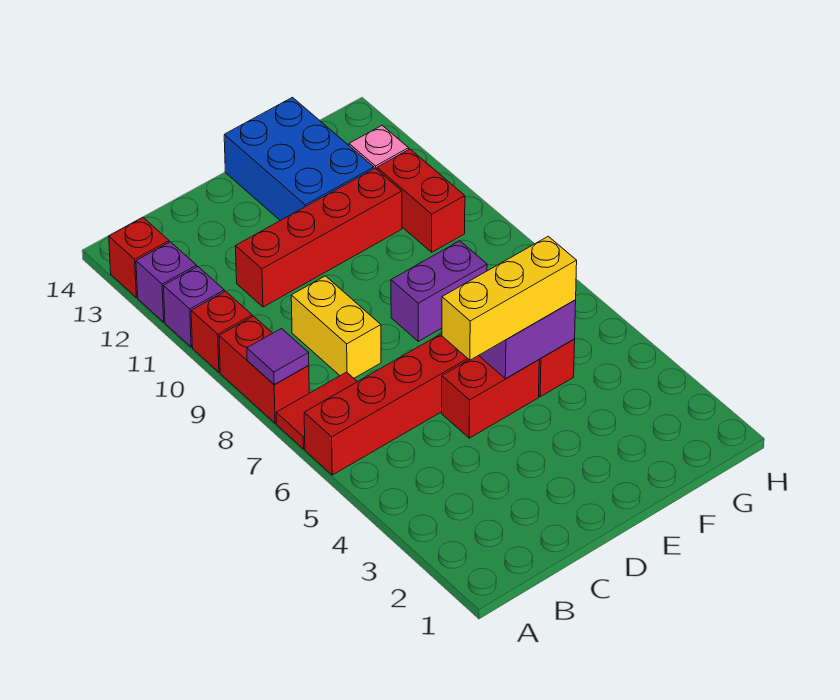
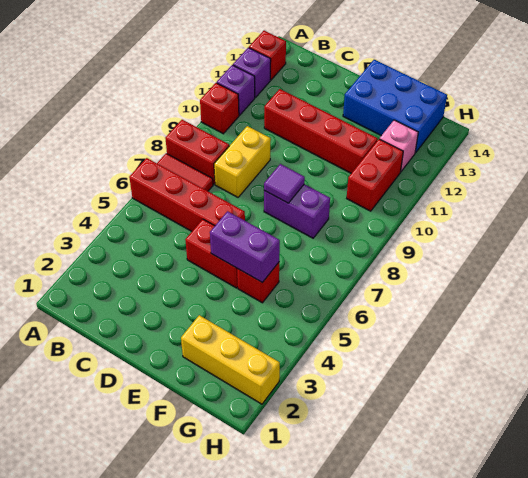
red 1x2 brick [219,316,309,423] -> red 1x2 brick turned to [165,120,229,184]
purple 1x1 tile [247,329,309,384] -> purple 1x1 tile moved to [264,164,305,203]
yellow 1x3 brick [442,236,577,360] -> yellow 1x3 brick moved to [181,315,280,404]
blue 2x3 brick [224,97,374,221] -> blue 2x3 brick turned to [343,60,447,153]

